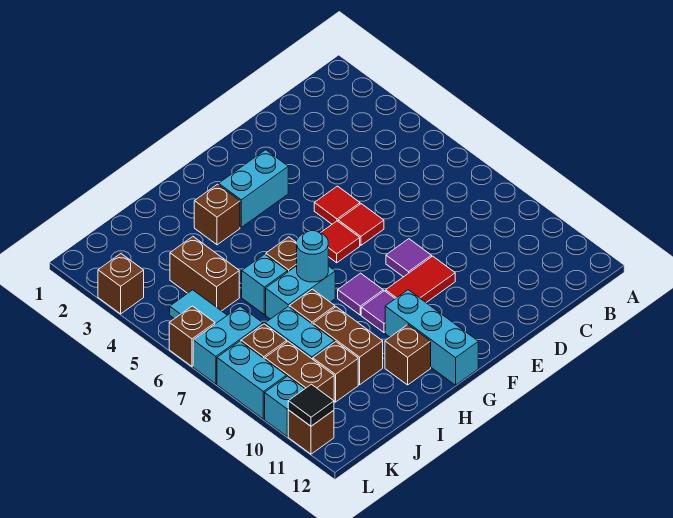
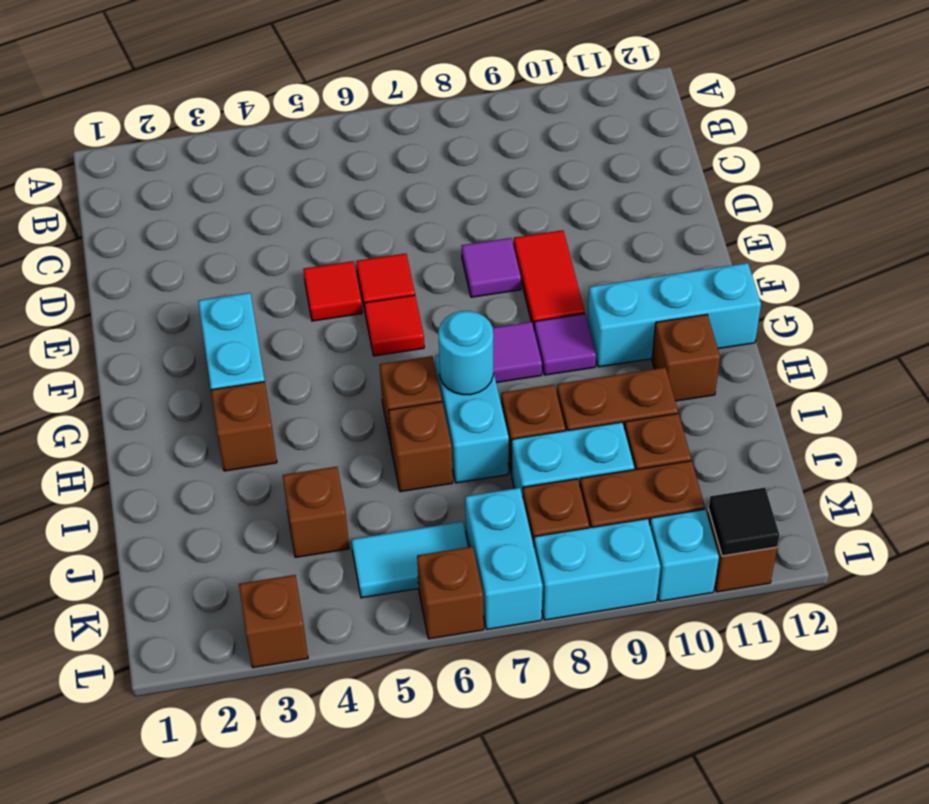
cyan 1x1 brick [242,254,287,315] -> brown 1x1 brick [389,402,453,492]
brown 1x2 brick [170,237,239,311] -> brown 1x1 brick [283,467,349,558]

